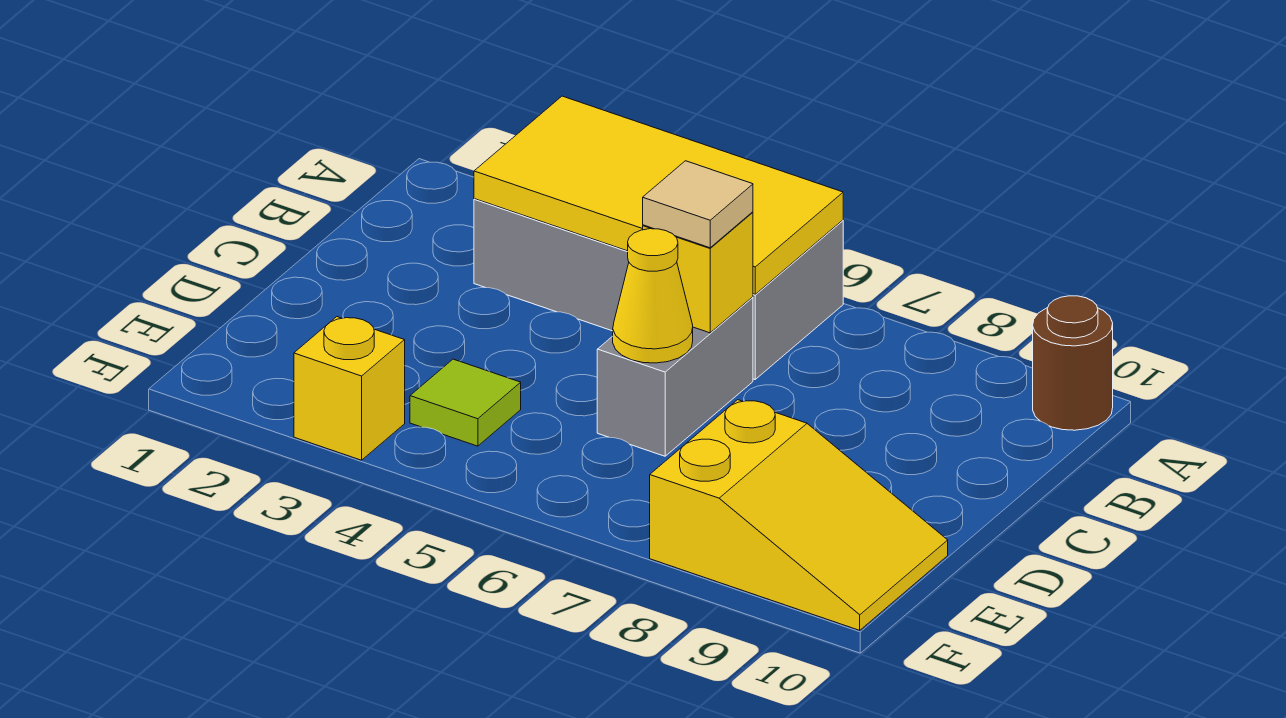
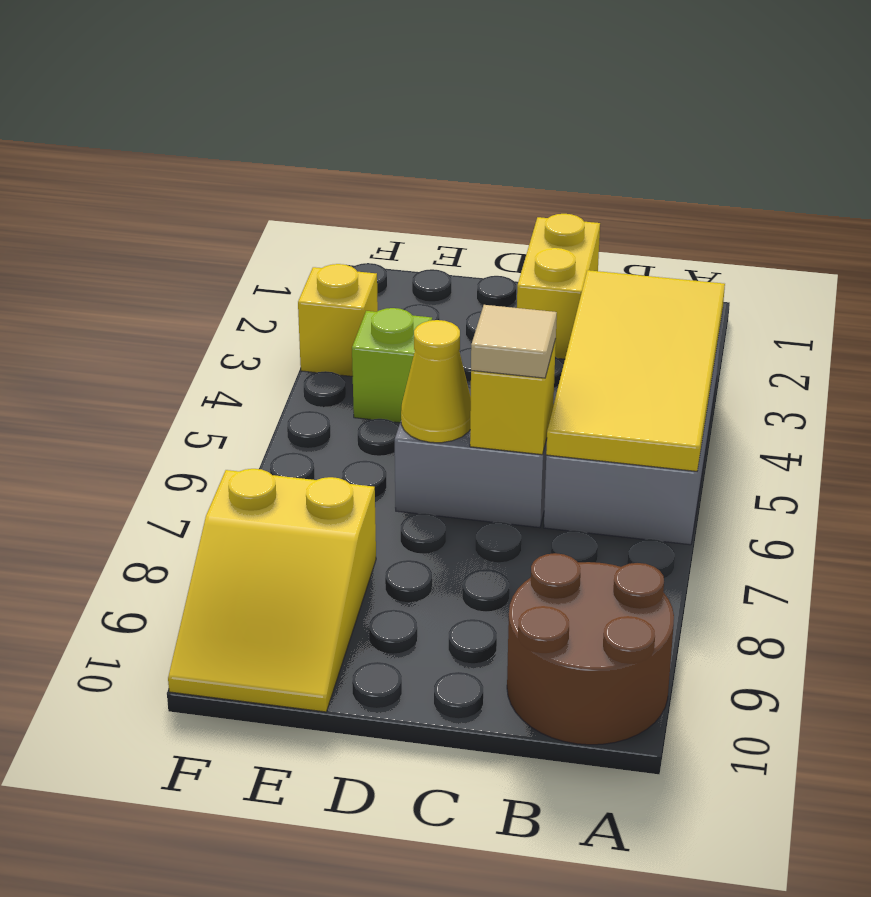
brown 1x1 round brick [1033,296,1113,430] -> brown 2x2 round brick [507,553,674,745]
none -> yellow 1x2 brick [517,214,600,359]
lime 1x1 tile [410,359,521,446] -> lime 1x1 brick [352,308,432,423]

